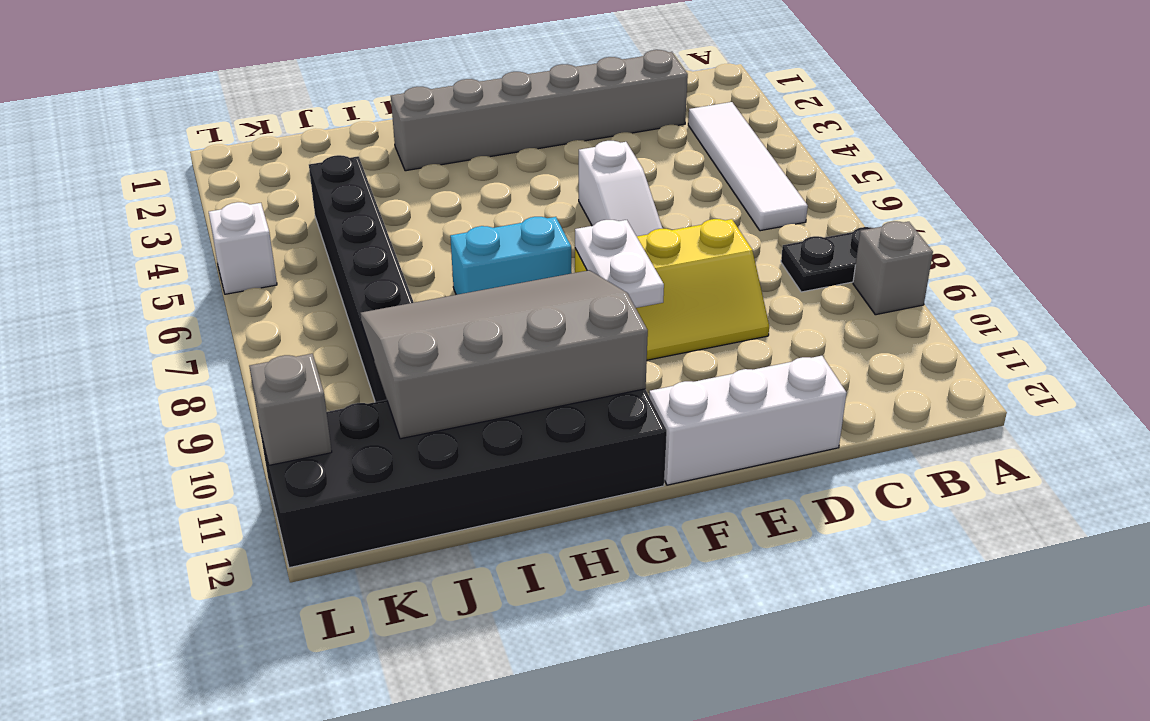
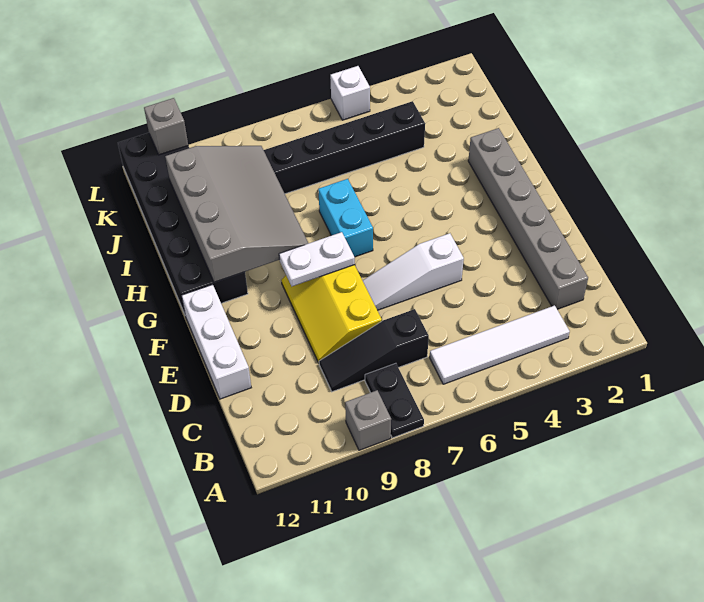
none -> black 1x3 slope [319,309,429,392]

